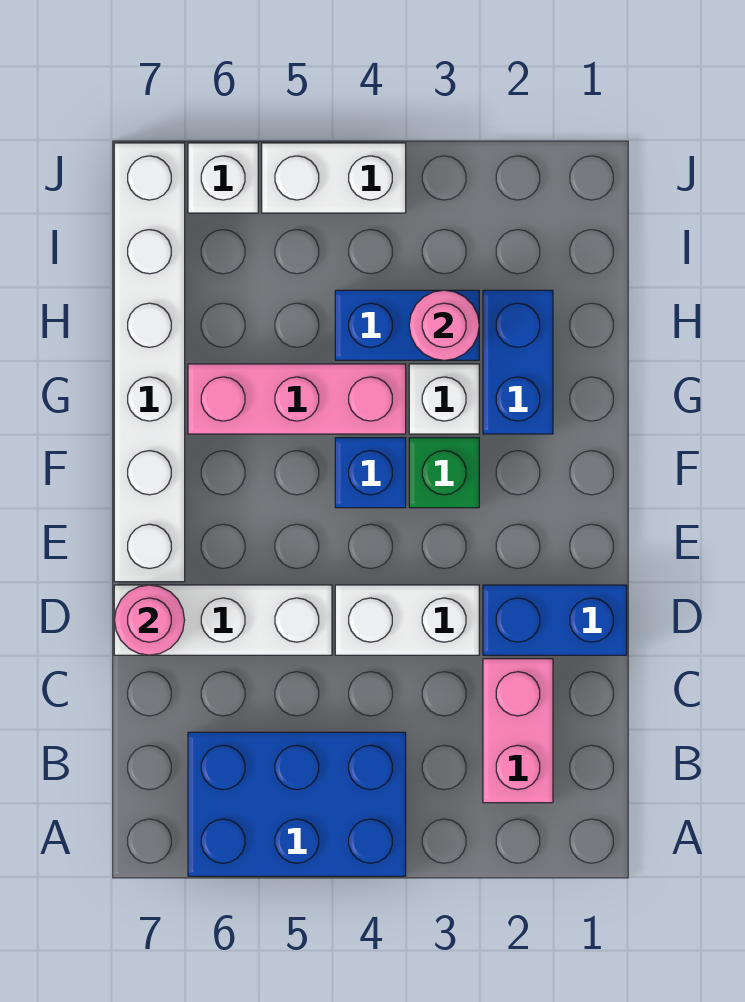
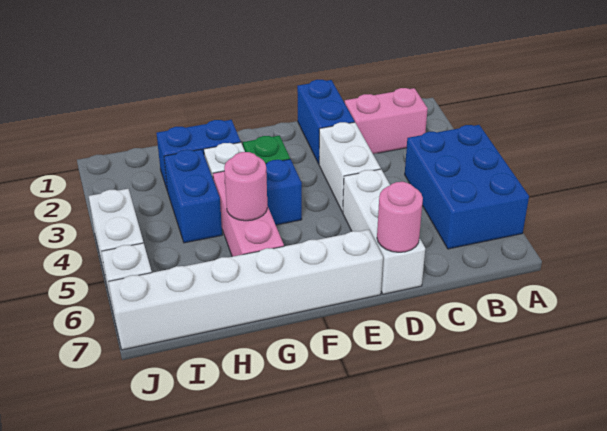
pink 1x1 round brick [409,290,479,360] -> pink 1x1 round brick moved to [224,152,267,221]

